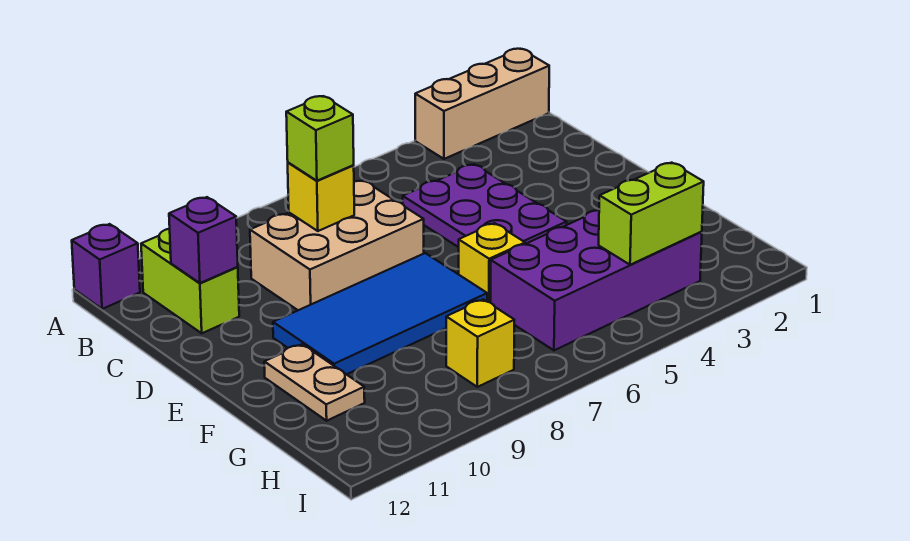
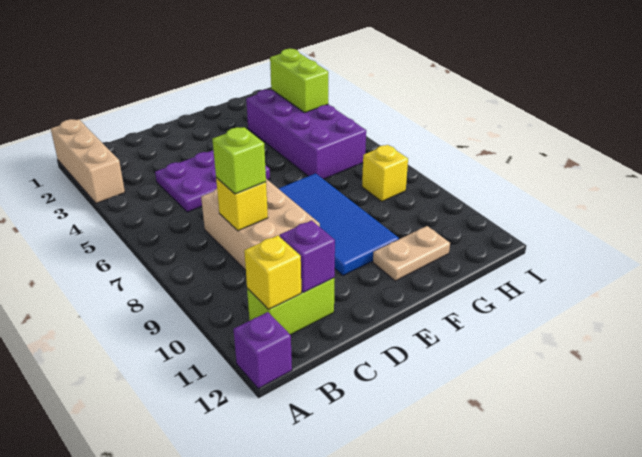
yellow 1x1 brick [459,223,525,303] -> yellow 1x1 brick moved to [244,235,301,310]

